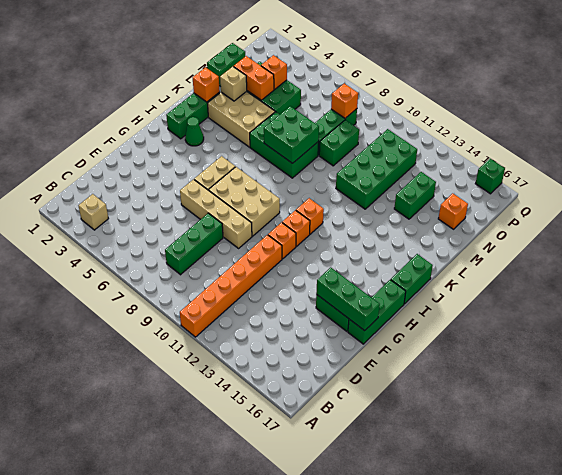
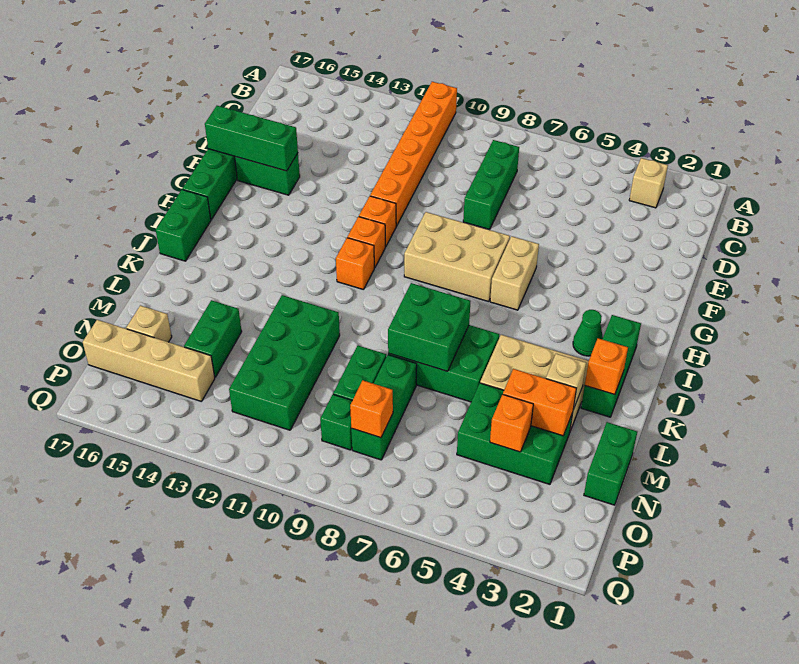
tan 1x4 brick [180,179,252,248] -> tan 1x4 brick moved to [83,320,215,402]
orange 1x1 brick [438,193,468,229] -> tan 1x1 brick [126,305,172,342]
green 1x1 brick [475,159,505,194] -> green 1x1 brick moved to [320,394,352,450]

